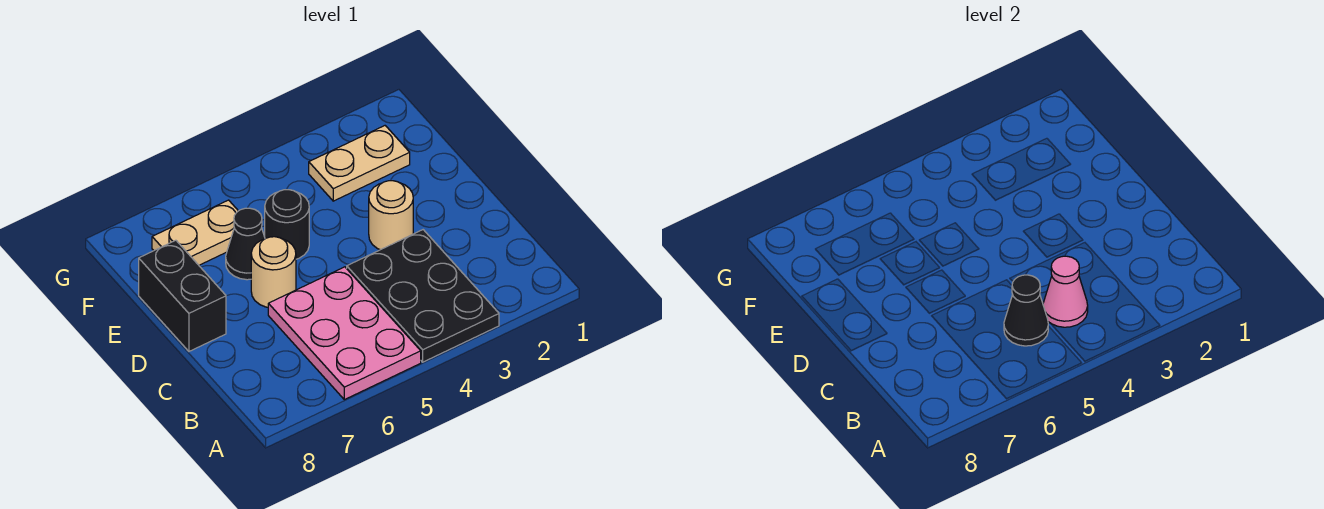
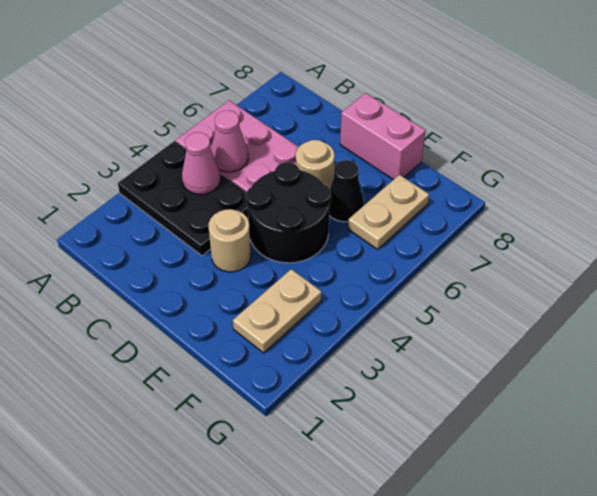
black 1x1 cone [1004,275,1048,346] -> pink 1x1 cone [211,110,248,172]
black 1x2 brick [139,240,226,351] -> pink 1x2 brick [340,93,426,180]
black 1x1 round brick [265,190,309,259] -> black 2x2 round brick [246,162,331,263]

